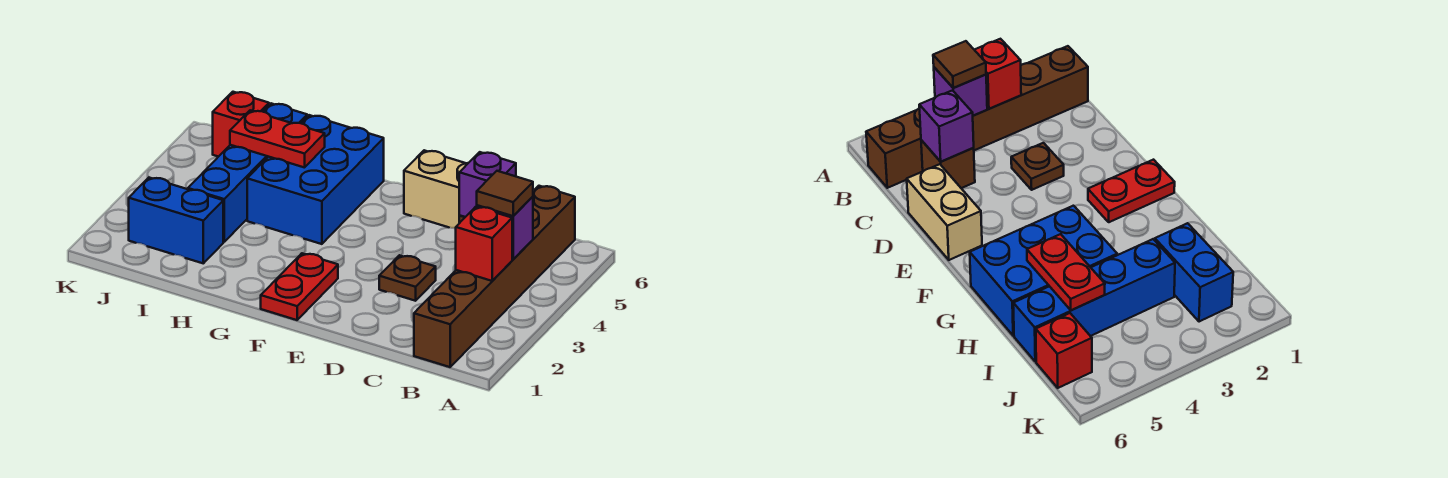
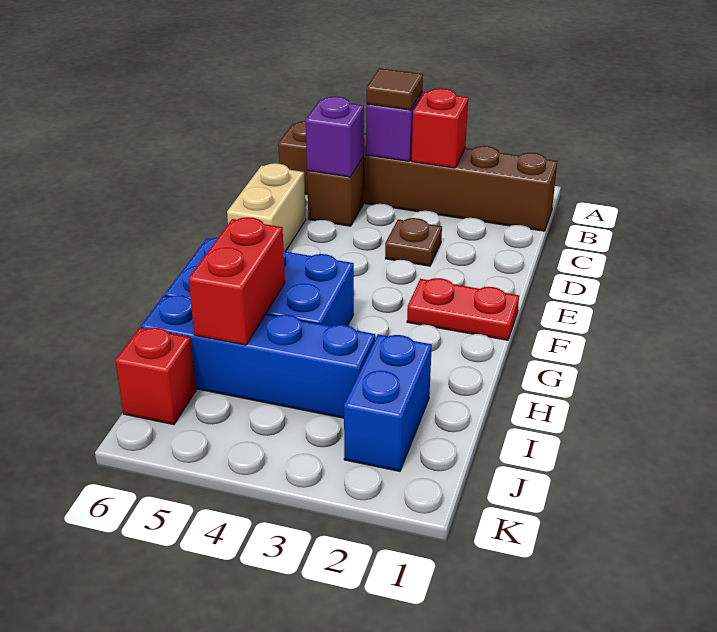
red 1x2 plate [230,110,325,168] -> red 1x2 brick [189,217,285,345]

